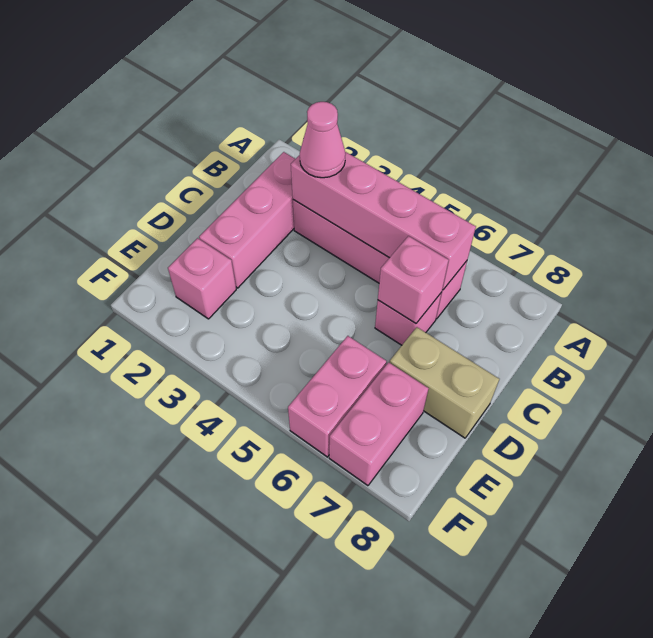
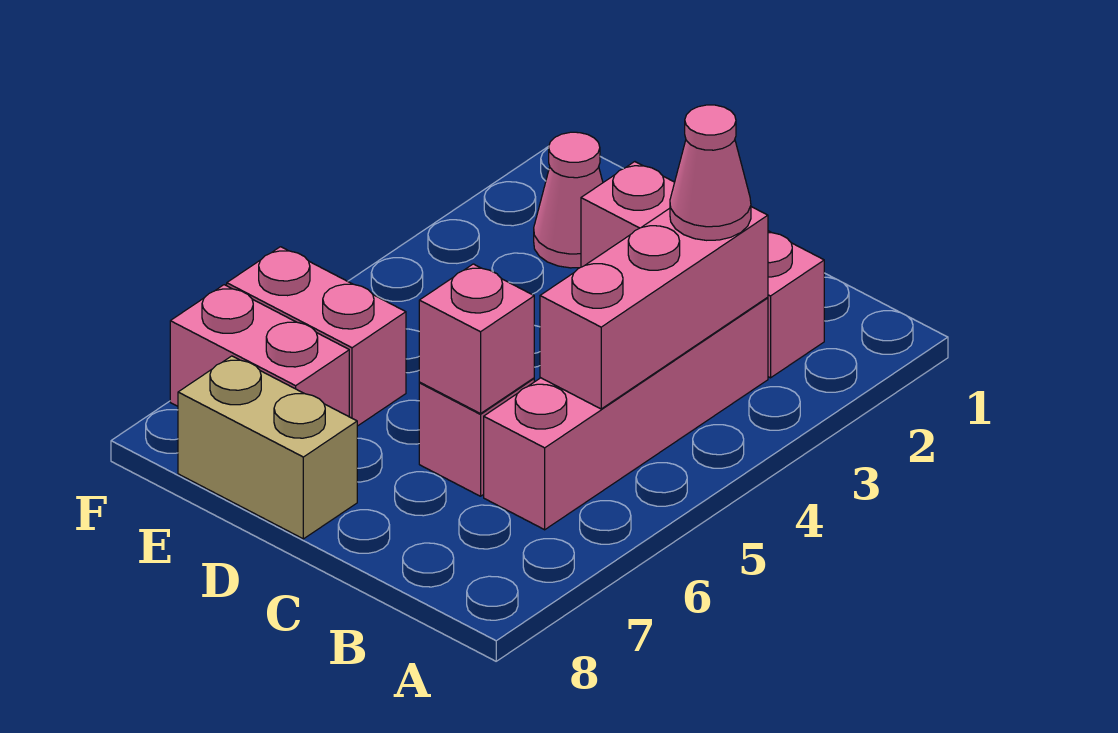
pink 1x4 brick [291,152,476,290] -> pink 1x3 brick [540,207,768,409]
tan 1x2 brick [390,327,499,438] -> tan 1x2 brick turned to [178,356,357,539]
pink 1x1 brick [168,238,236,319] -> pink 1x1 cone [534,132,603,268]

